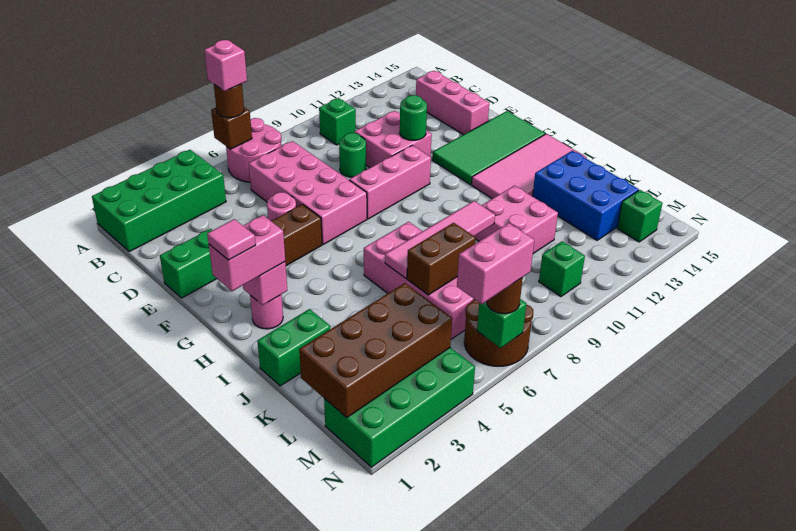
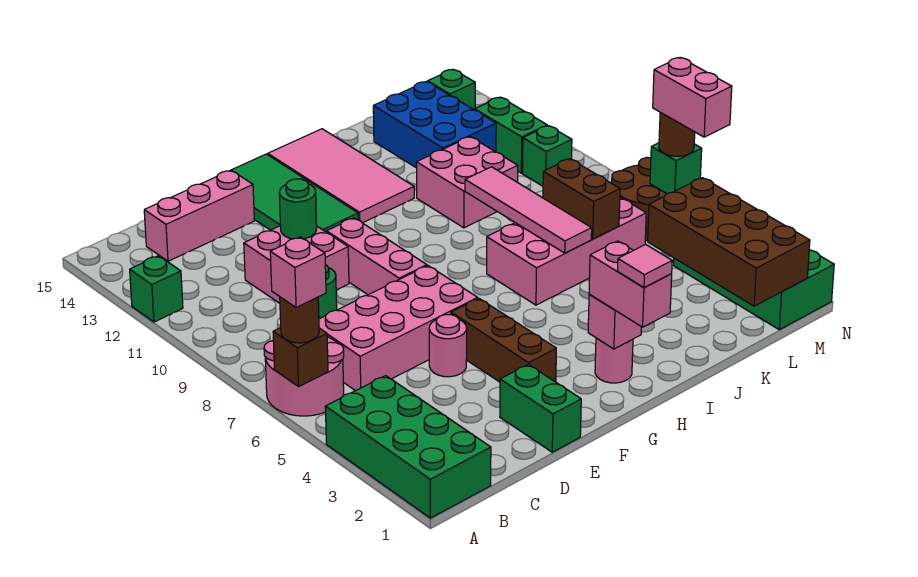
green 1x1 brick [319,98,356,145] -> green 1x1 brick moved to [130,256,183,322]
green 1x2 brick [257,309,330,386] -> green 1x2 brick moved to [475,97,547,173]
blue 2x3 brick [532,151,639,240] -> blue 2x3 brick turned to [373,81,496,168]

